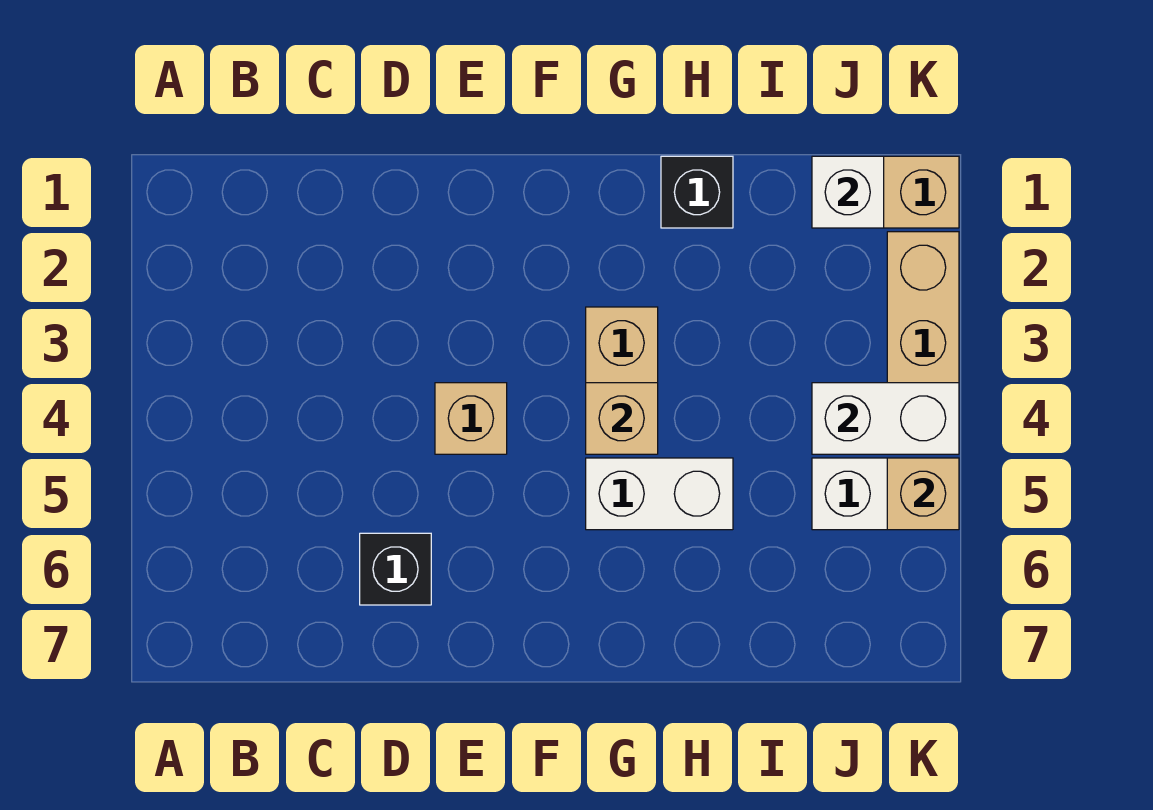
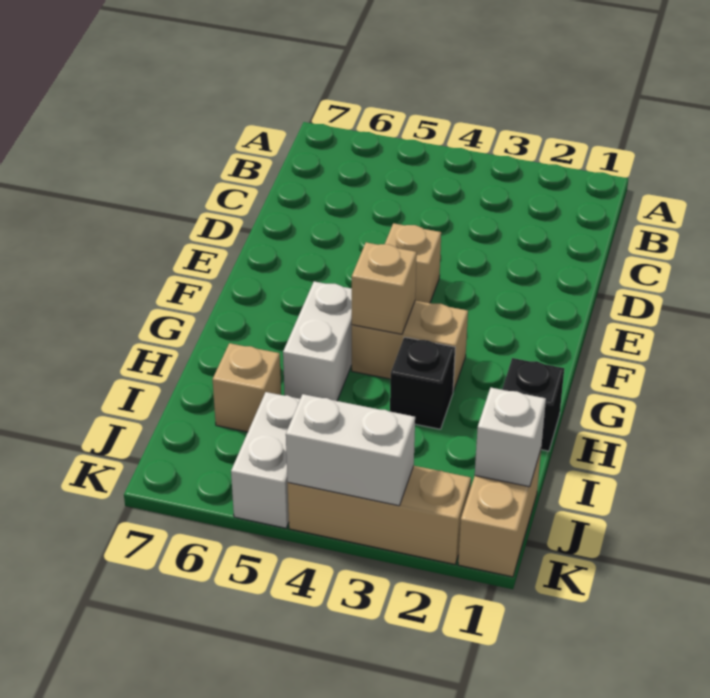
black 1x1 brick [360,533,431,605] -> black 1x1 brick moved to [390,337,455,429]
white 1x2 brick [812,383,959,454] -> white 1x2 brick turned to [286,394,415,506]
tan 1x1 brick [887,458,959,530] -> tan 1x1 brick moved to [213,343,281,432]

